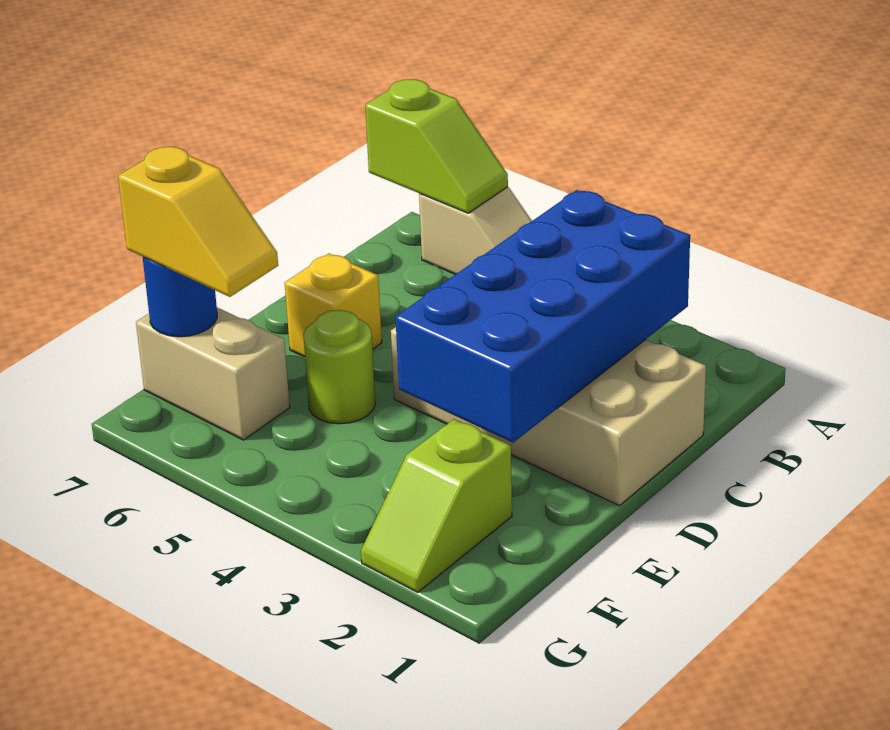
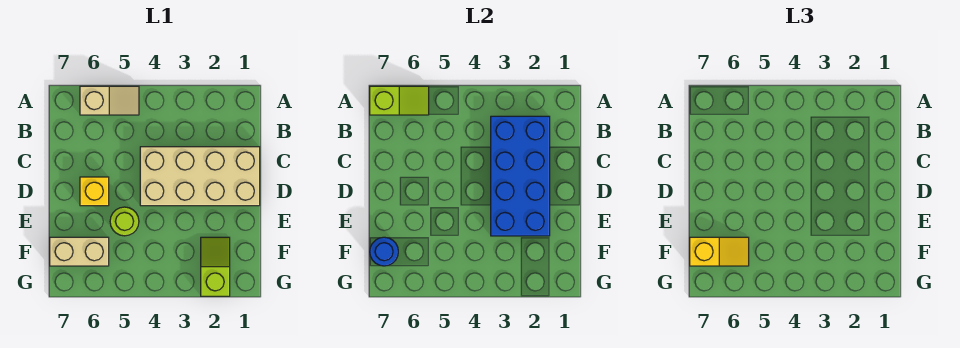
lime 1x2 slope [361,419,512,592] -> lime 1x2 slope turned to [201,237,230,296]

